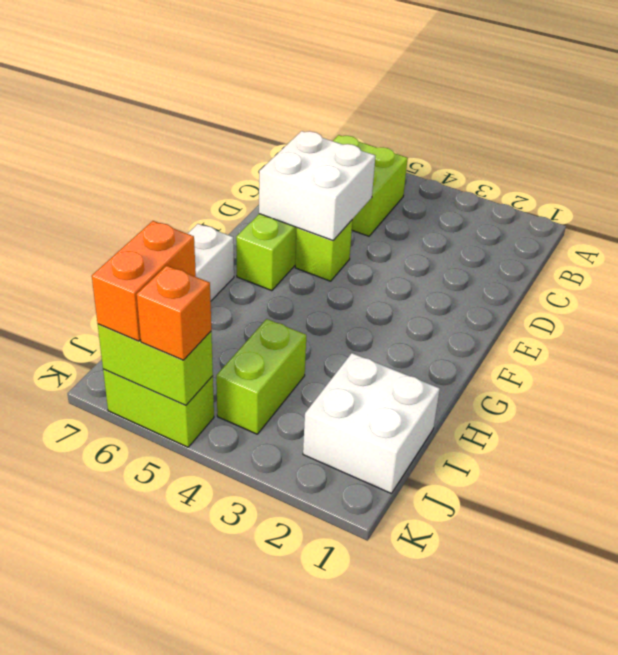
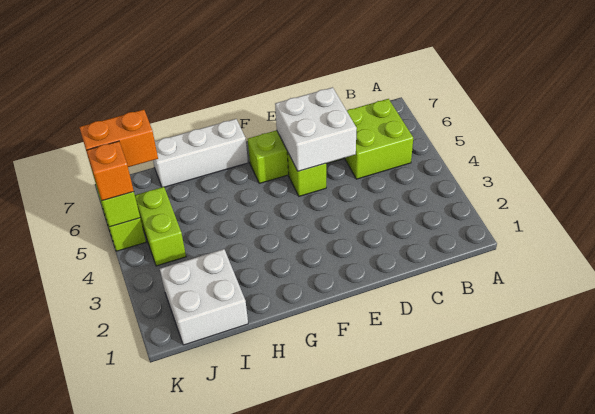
lime 1x2 brick [216,319,306,434] -> lime 1x2 brick turned to [135,187,186,266]

